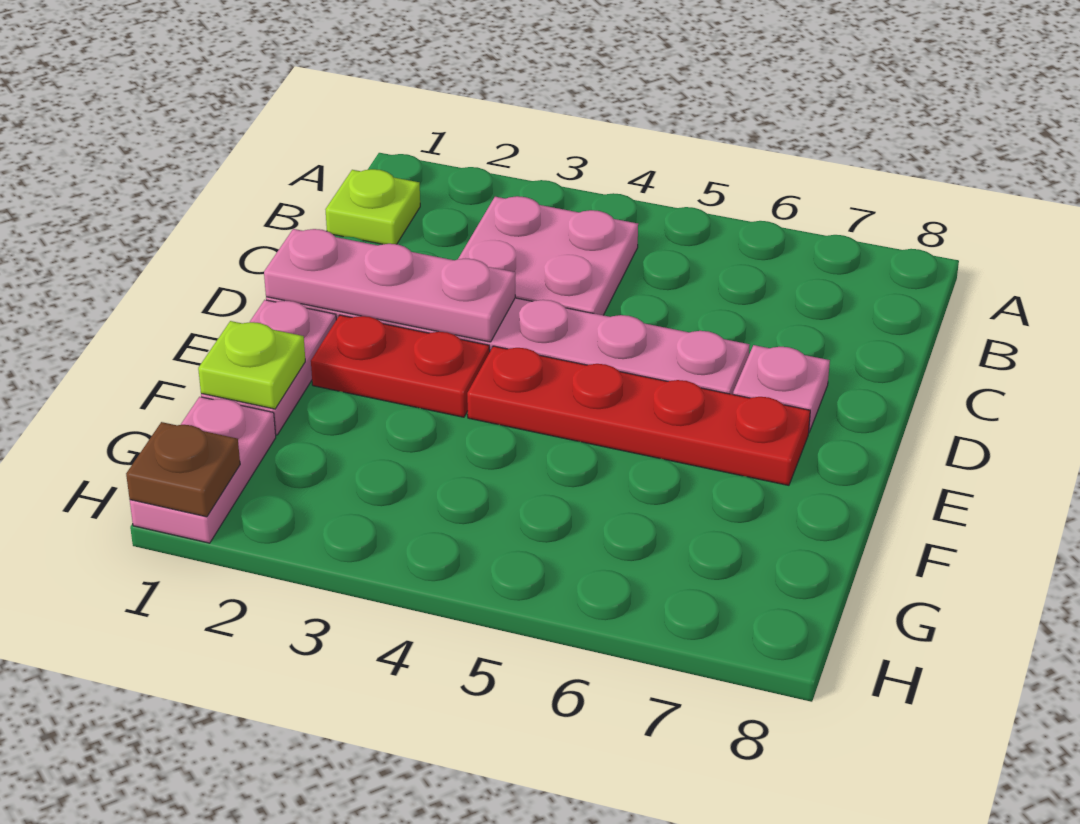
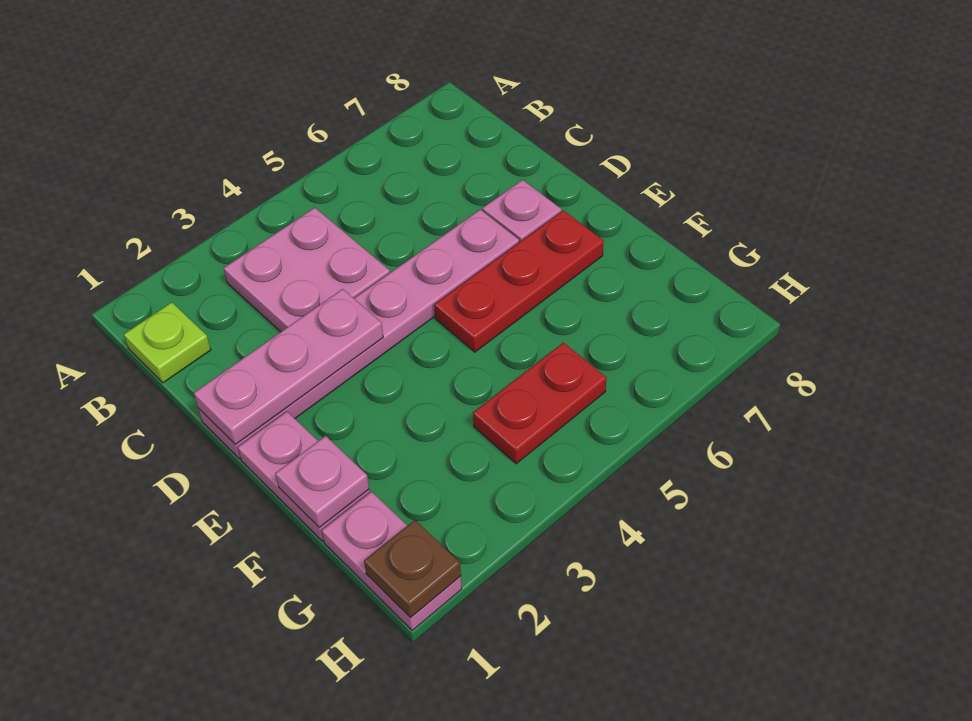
red 1x2 plate [311,315,490,417] -> red 1x2 plate moved to [473,342,607,464]
red 1x4 plate [467,346,810,485] -> red 1x3 plate [434,211,604,352]
lime 1x1 plate [198,321,305,409] -> pink 1x1 plate [275,436,369,528]

